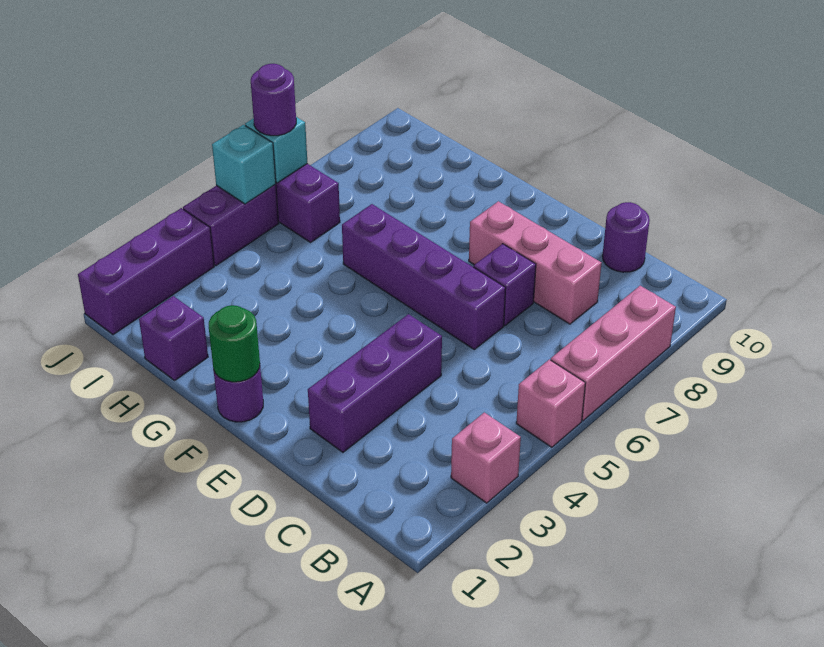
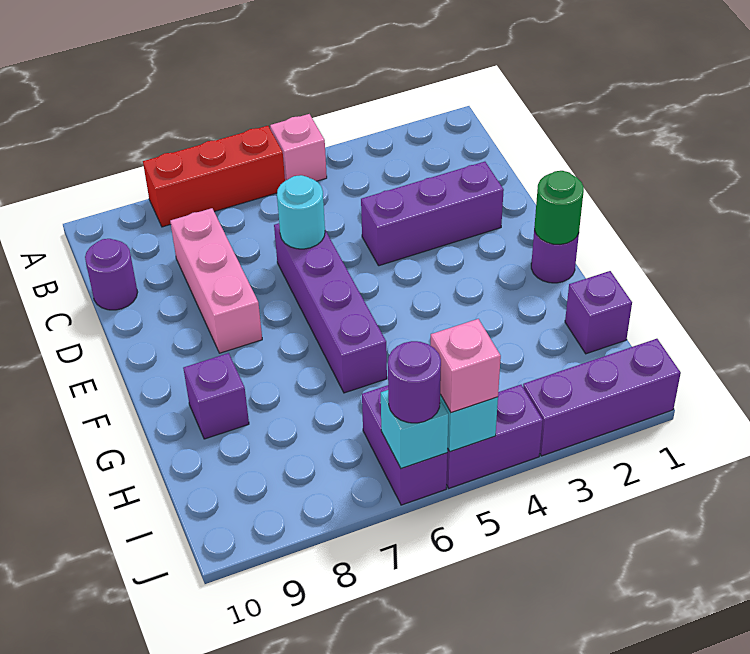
pink 1x1 brick [451,412,521,503] -> pink 1x1 brick moved to [431,319,501,412]
pink 1x3 brick [551,286,676,421] -> red 1x3 brick [143,126,285,227]
none -> cyan 1x1 round brick [277,175,325,249]
purple 1x1 brick [474,244,536,326] -> purple 1x1 brick moved to [183,353,249,439]

